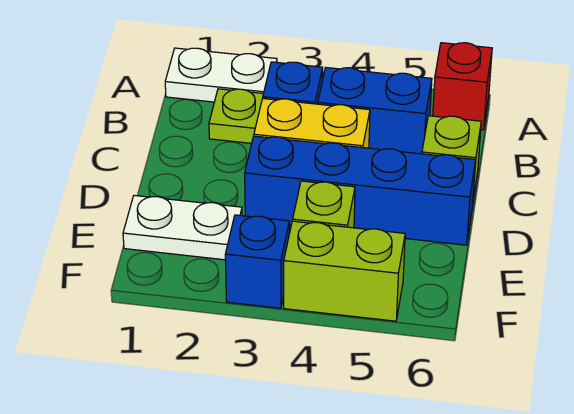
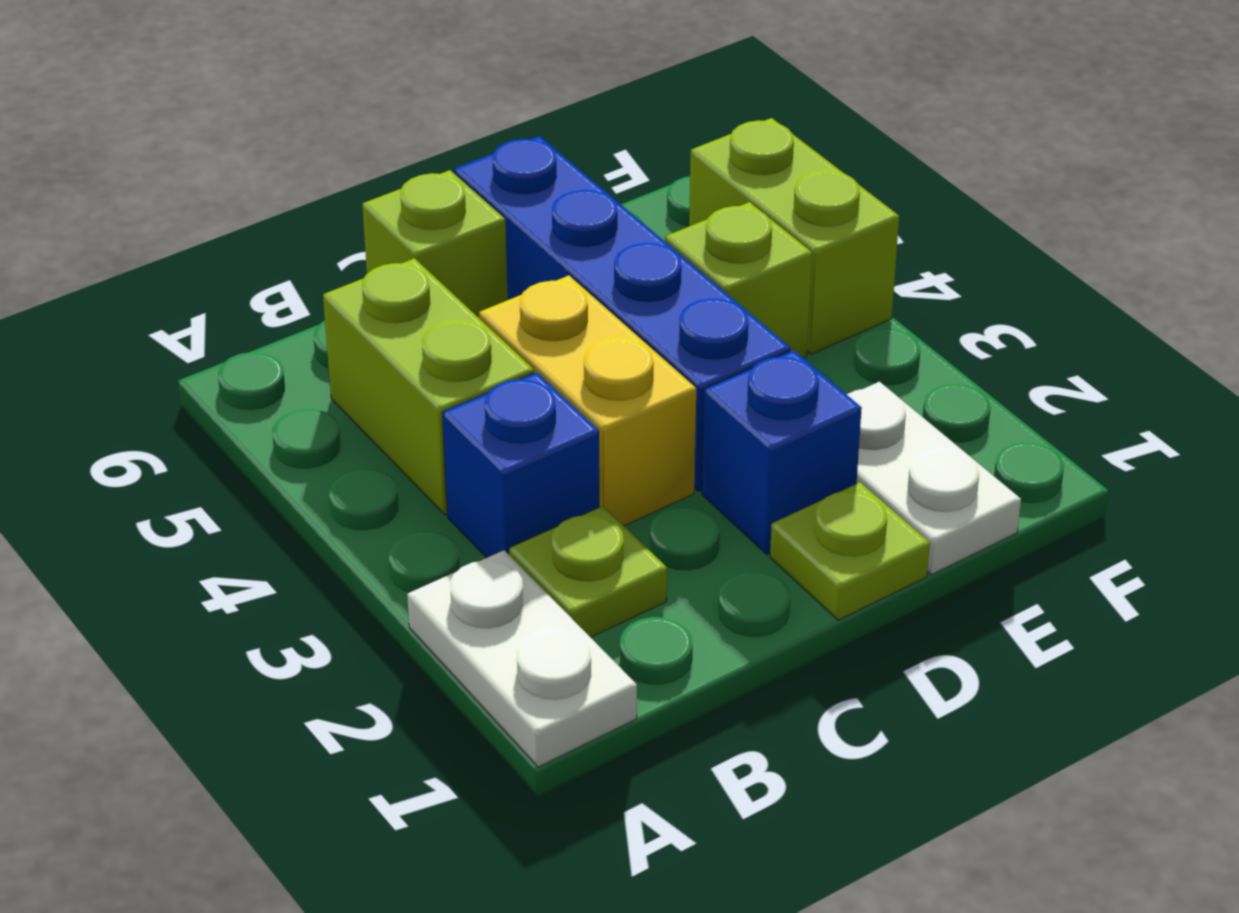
red 1x1 brick [433,43,492,130] -> none
blue 1x2 brick [318,68,432,154] -> lime 1x2 brick [323,258,534,515]
none -> lime 1x1 plate [770,482,930,620]
blue 1x1 brick [225,215,289,308] -> blue 1x1 brick moved to [702,350,862,554]

